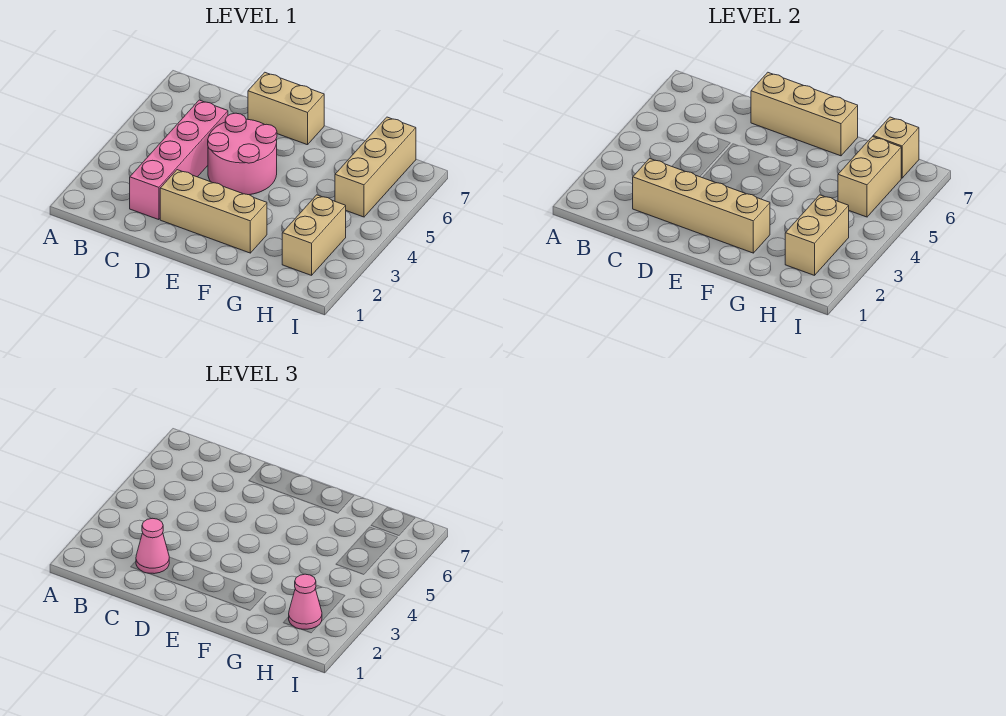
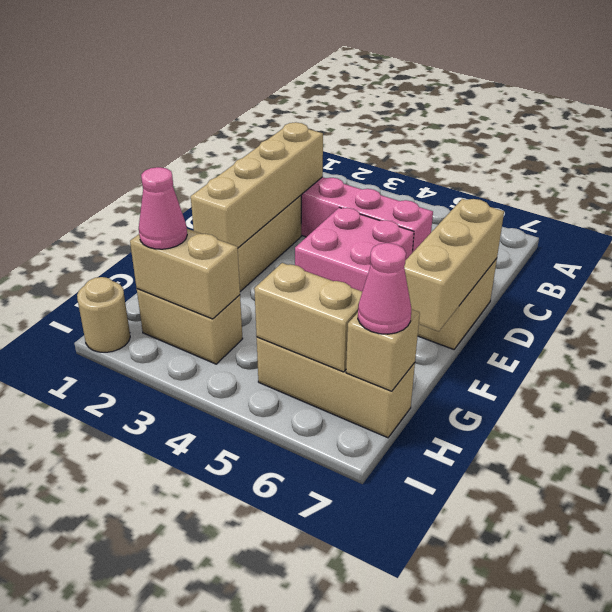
pink 1x1 cone [136,518,169,574] -> pink 1x1 cone moved to [358,243,411,334]
pink 2x2 round brick [208,113,277,195] -> pink 2x2 brick [295,208,414,291]
none -> tan 1x1 round brick [77,277,130,352]

